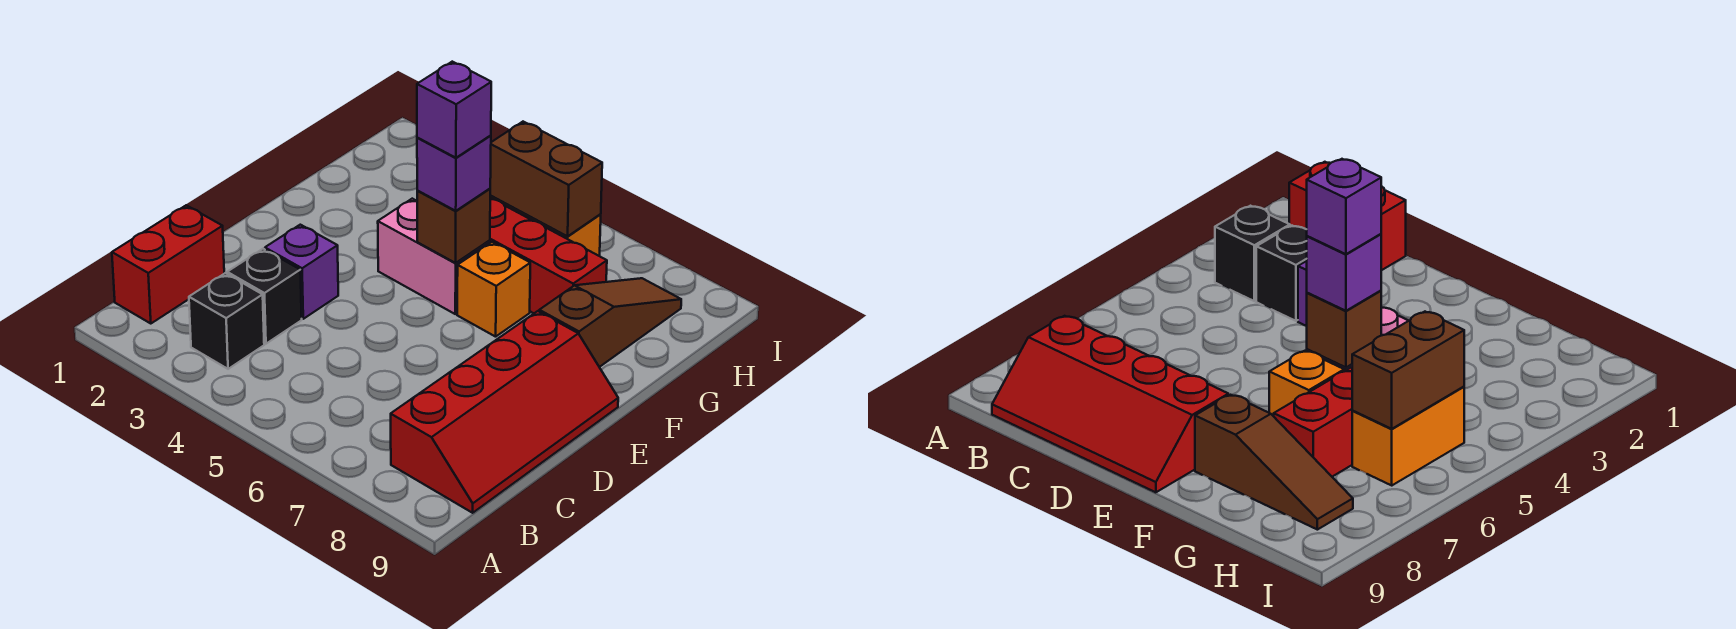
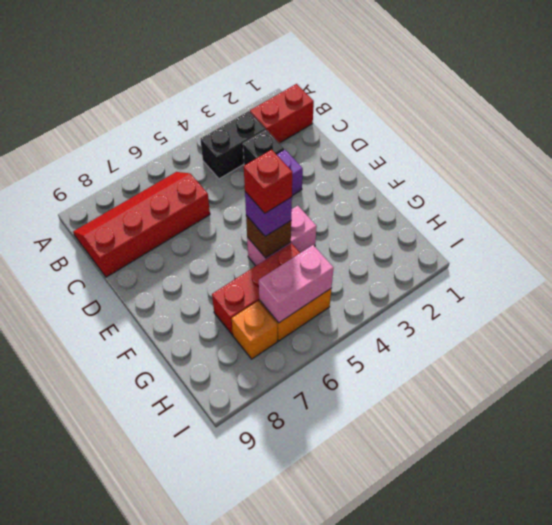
red 1x2 brick [112,205,224,324] -> red 1x2 brick turned to [250,84,314,143]
black 1x1 brick [189,273,264,369] -> black 1x2 brick [201,111,266,179]
red 2x4 slope [391,311,618,513] -> red 2x4 slope turned to [73,172,210,277]
purple 1x1 brick [417,62,491,158] -> red 1x1 brick [244,150,292,213]
orange 1x1 brick [457,242,530,337] -> orange 1x1 brick moved to [232,301,277,359]
brown 1x3 slope [539,278,681,367] -> none
brown 1x2 brick [490,122,602,236] -> pink 1x2 brick [259,245,334,323]

